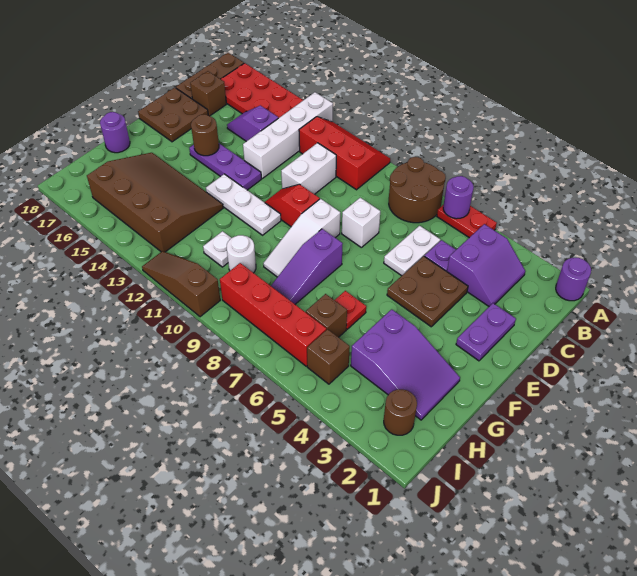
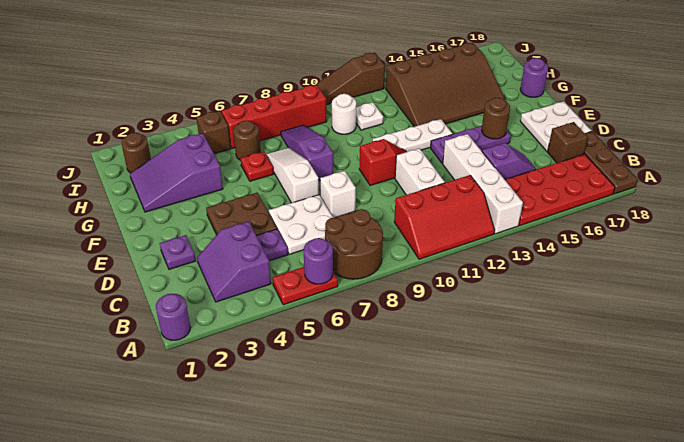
white 1x2 plate [384,226,440,276] -> white 2x2 plate [269,195,333,254]
purple 1x2 plate [456,303,516,361] -> purple 1x1 plate [160,235,196,269]
brown 2x2 plate [138,88,208,142] -> white 2x2 plate [520,101,591,151]
white 1x3 slope [263,199,340,277] -> white 1x3 slope moved to [266,148,319,203]
brown 1x1 brick [306,294,347,337] -> brown 1x1 round brick [233,121,261,161]
brown 1x3 slope [142,251,220,317] -> brown 1x3 slope turned to [316,53,385,105]

